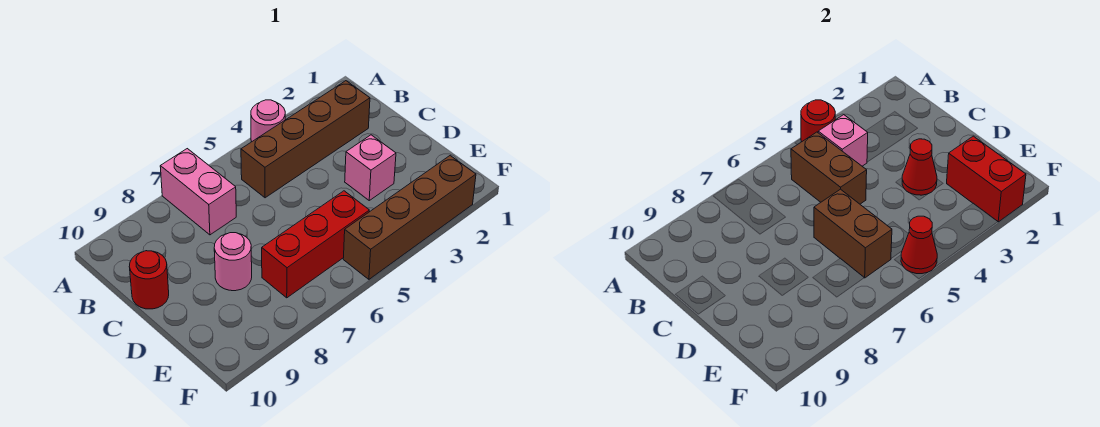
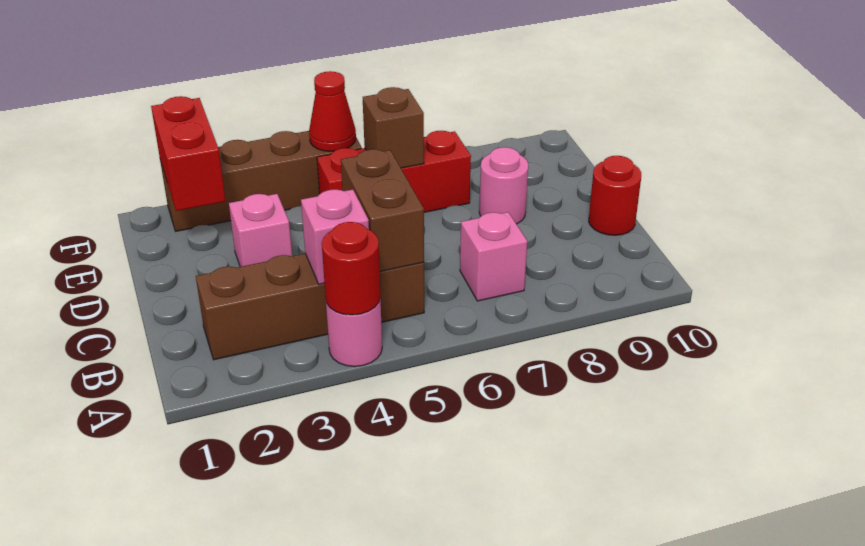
pink 1x2 brick [160,149,236,235] -> pink 1x1 brick [460,212,527,301]
red 1x1 cone [902,139,937,195] -> none
brown 1x2 brick [814,189,892,278] -> brown 1x1 brick [363,87,424,168]

